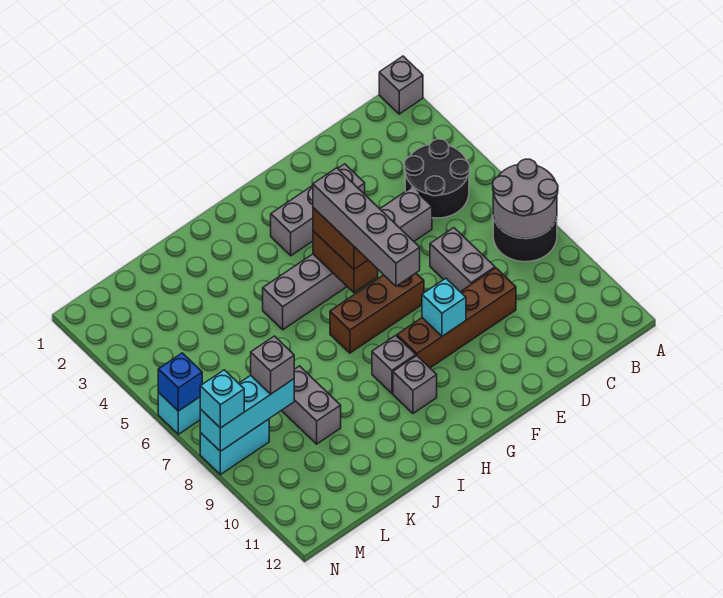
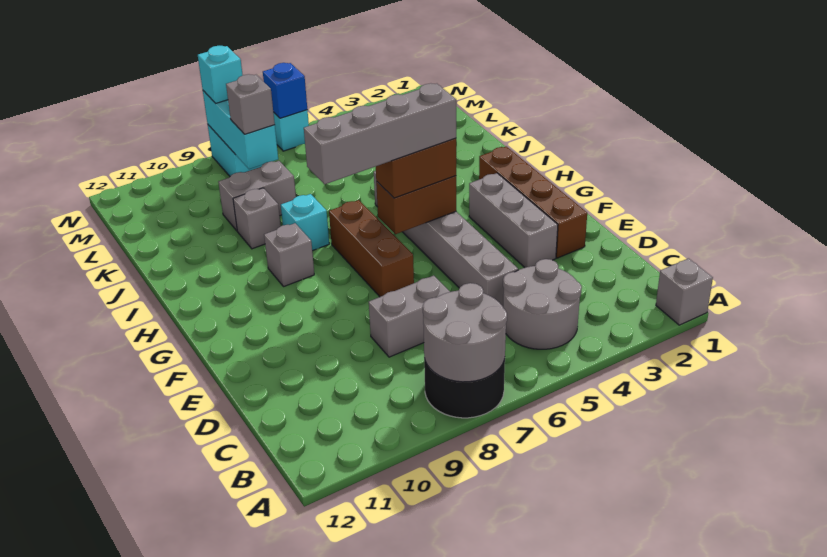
black 2x2 round brick [404,139,470,218] -> grey 2x2 round brick [503,259,582,349]
brown 1x4 brick [397,268,516,368] -> brown 1x4 brick moved to [479,147,587,258]
cyan 1x1 brick [422,278,466,336] -> cyan 1x1 brick moved to [281,194,329,251]
grey 1x1 brick [393,356,437,413] -> grey 1x1 brick moved to [233,188,281,249]

